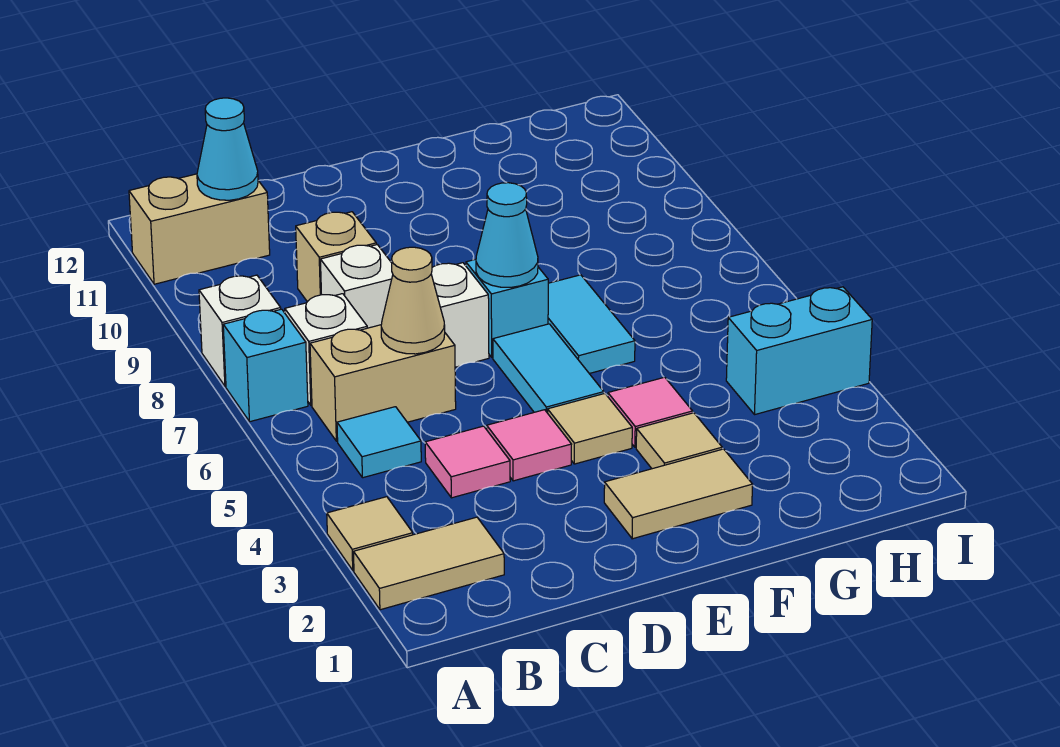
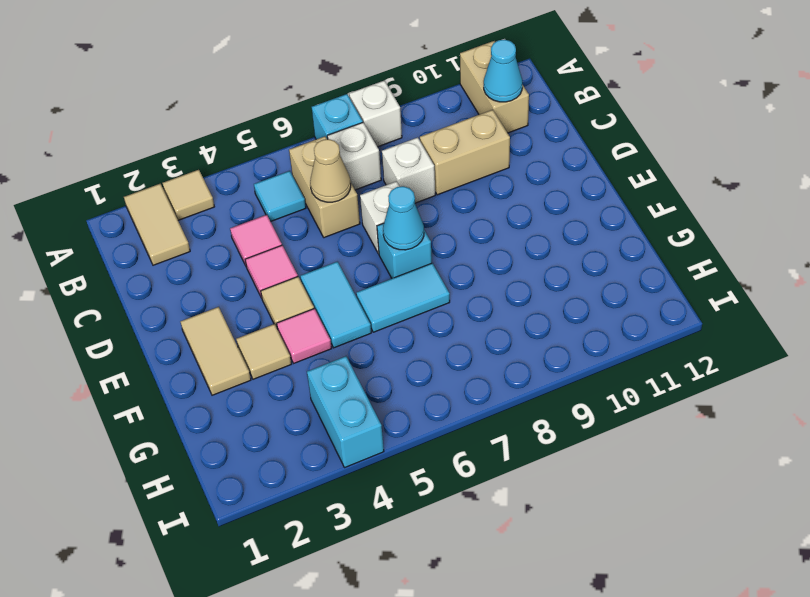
tan 1x1 brick [296,212,376,302] -> tan 1x2 brick [420,110,510,195]
cyan 1x2 tile [493,324,604,413] -> cyan 1x2 tile turned to [300,262,371,348]

